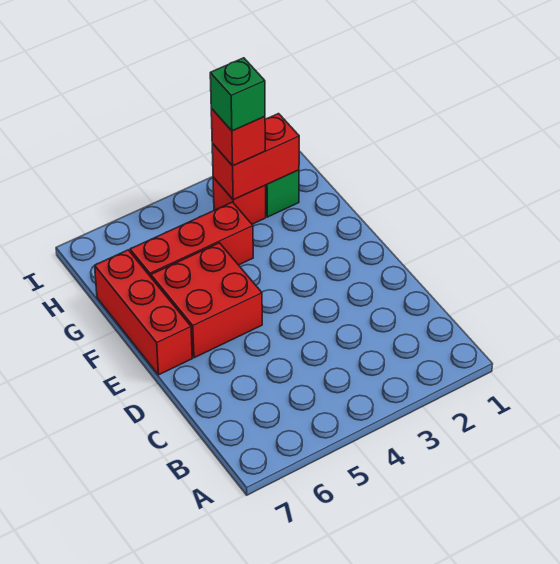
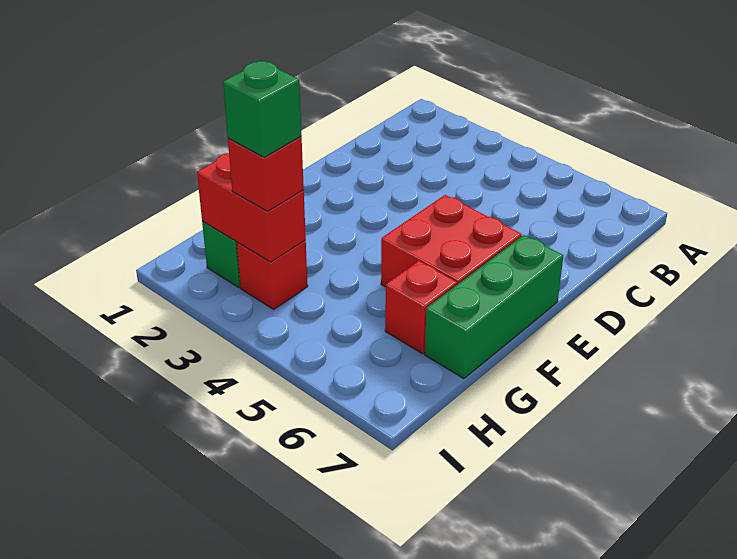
red 1x3 brick [95,250,192,375] -> green 1x3 brick [425,235,563,379]
red 1x3 brick [130,202,253,277] -> red 1x1 brick [385,261,457,354]

